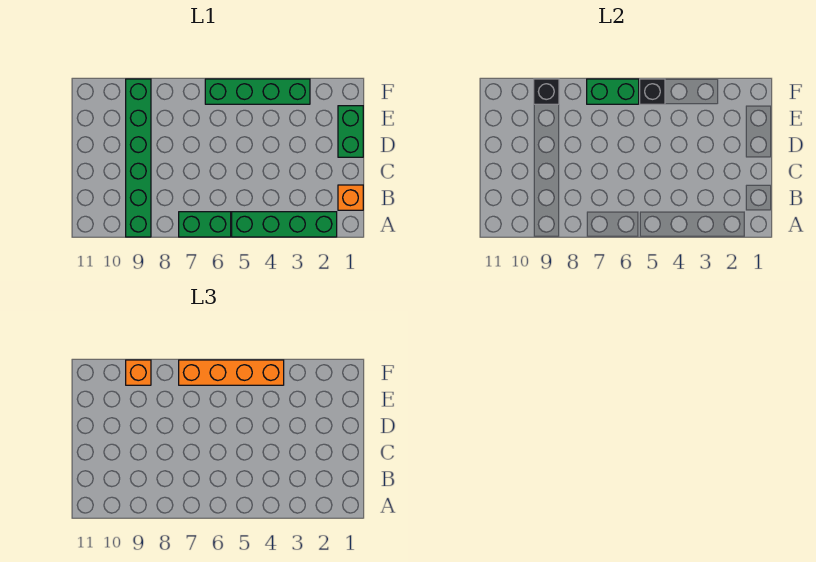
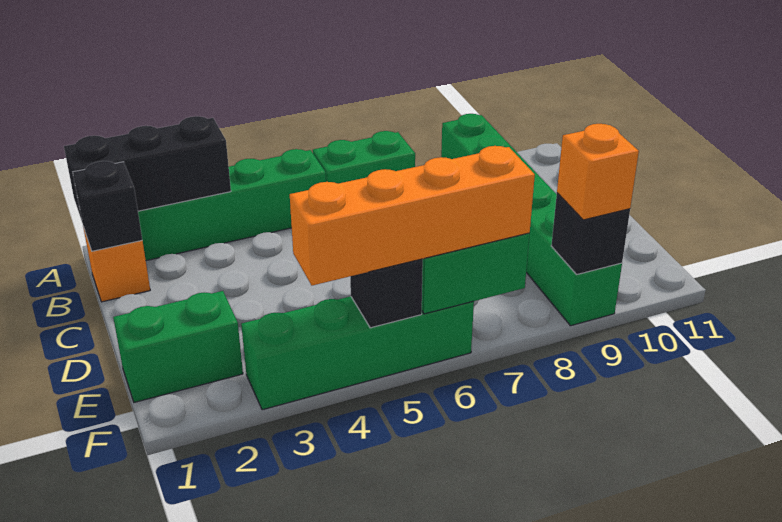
none -> black 1x3 brick [64,116,231,220]
none -> black 1x1 brick [73,161,142,251]
green 1x2 brick [338,106,363,157] -> green 1x2 brick turned to [113,291,243,402]

